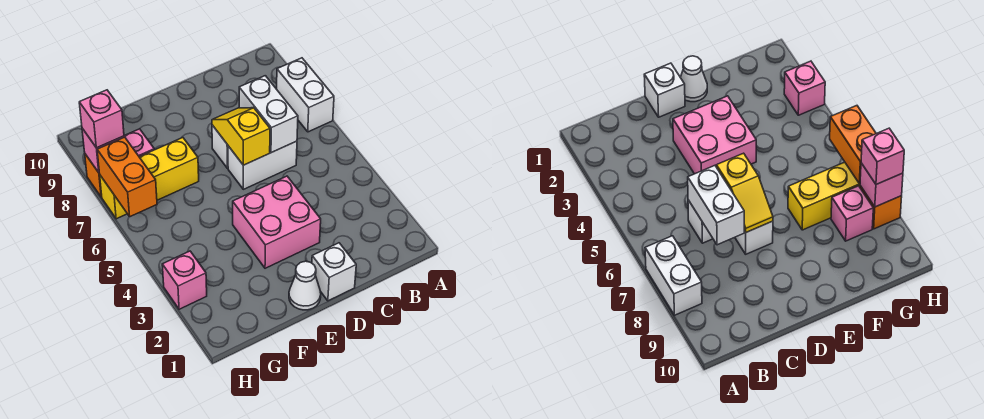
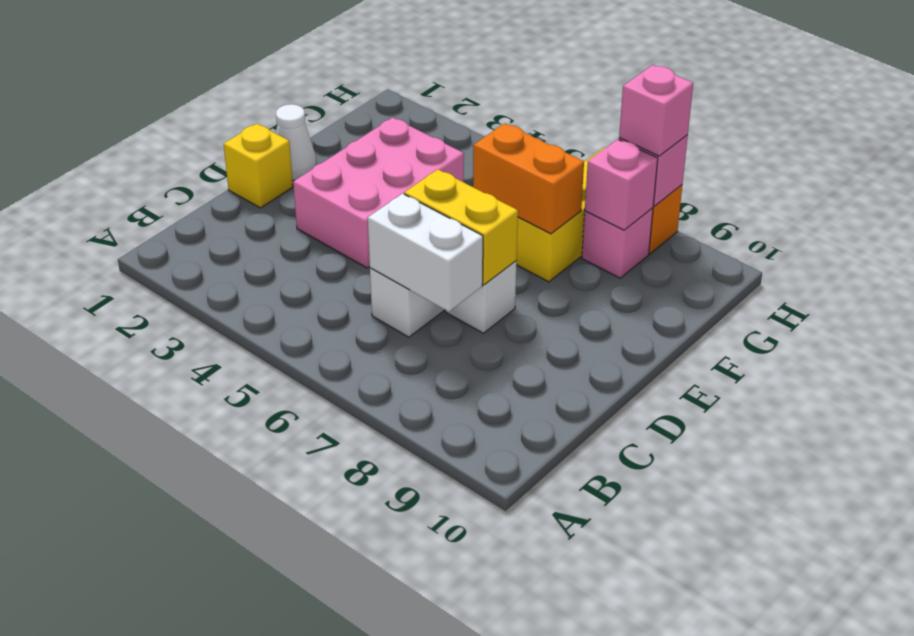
white 1x2 brick [277,58,334,132] -> none
white 1x1 brick [312,243,356,301] -> yellow 1x1 brick [224,124,293,208]
pink 2x2 brick [233,176,321,268] -> pink 2x3 brick [293,117,464,268]
yellow 1x2 slope [212,108,270,165] -> yellow 1x2 brick [404,169,518,285]
pink 1x1 brick [162,251,207,309] -> pink 1x1 brick moved to [585,139,658,230]
orange 1x2 brick [97,137,157,217] -> orange 1x2 brick moved to [473,123,584,234]

